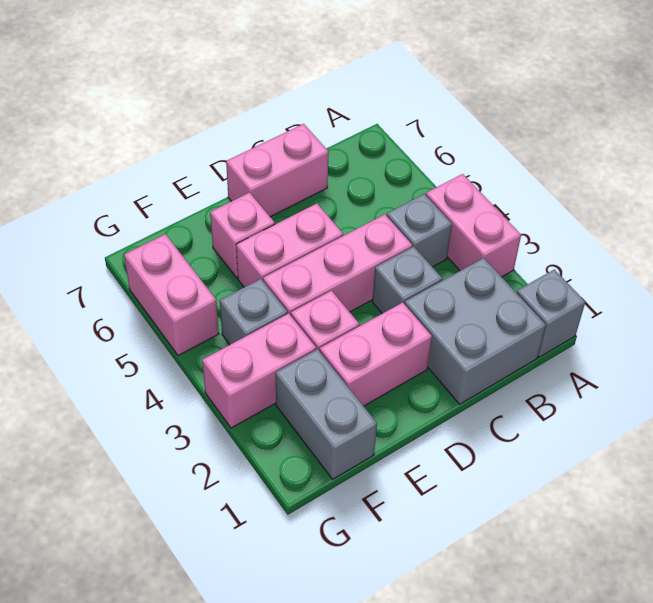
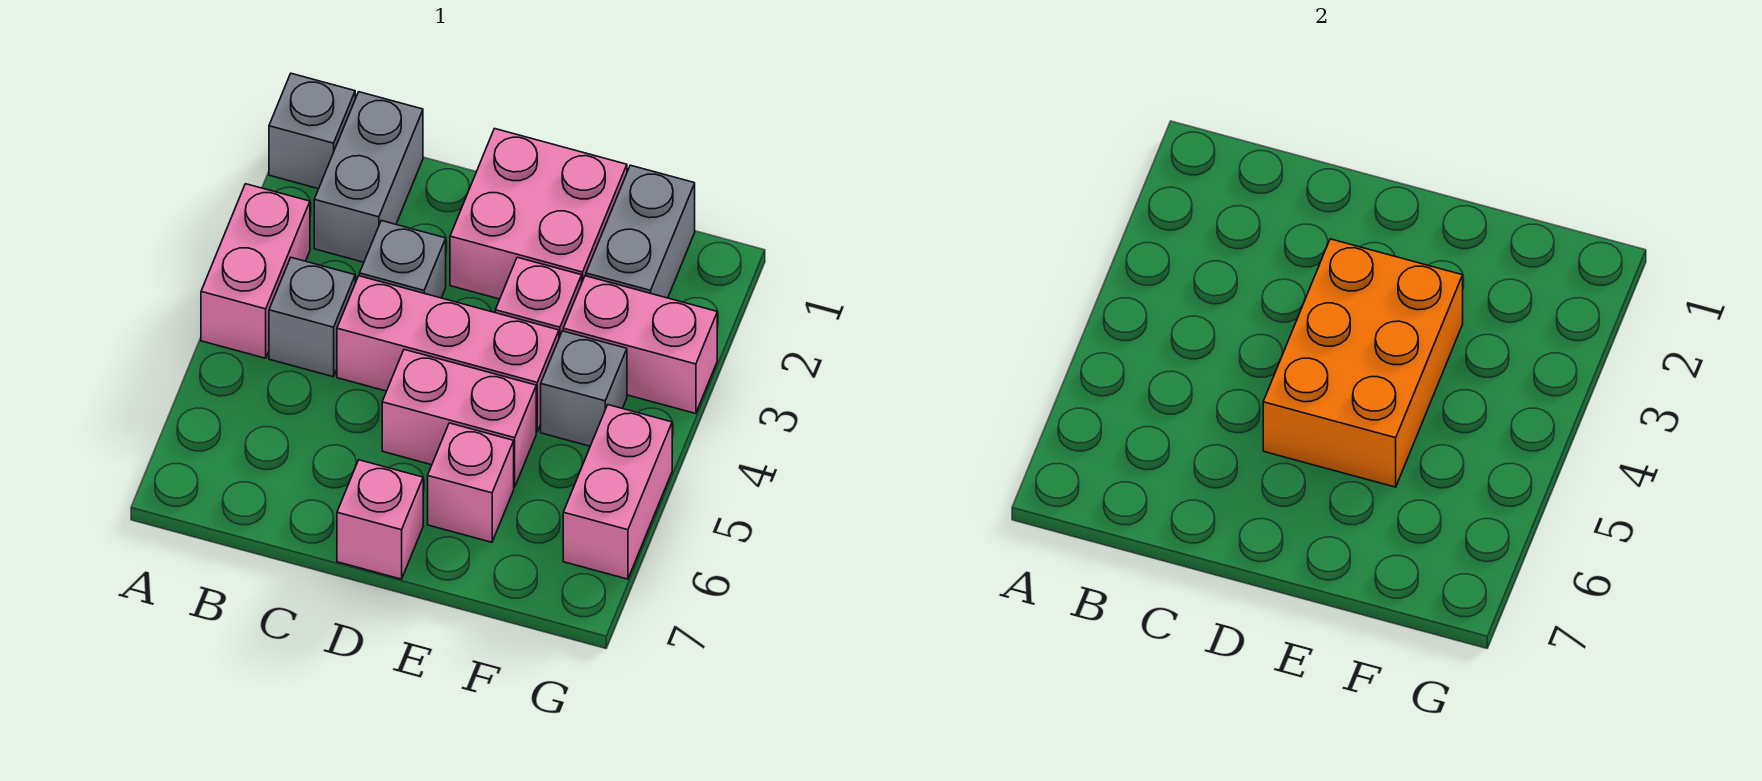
grey 2x2 brick [405,258,546,404] -> grey 1x2 brick [314,92,423,262]
pink 1x2 brick [226,124,329,217] -> pink 1x1 brick [337,460,423,579]
pink 1x2 brick [320,303,432,406] -> pink 2x2 brick [450,129,627,299]
none -> orange 2x3 brick [1263,239,1463,487]

